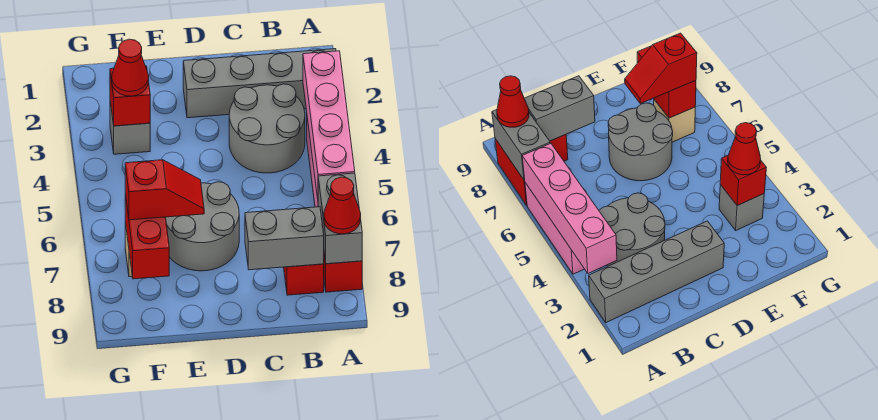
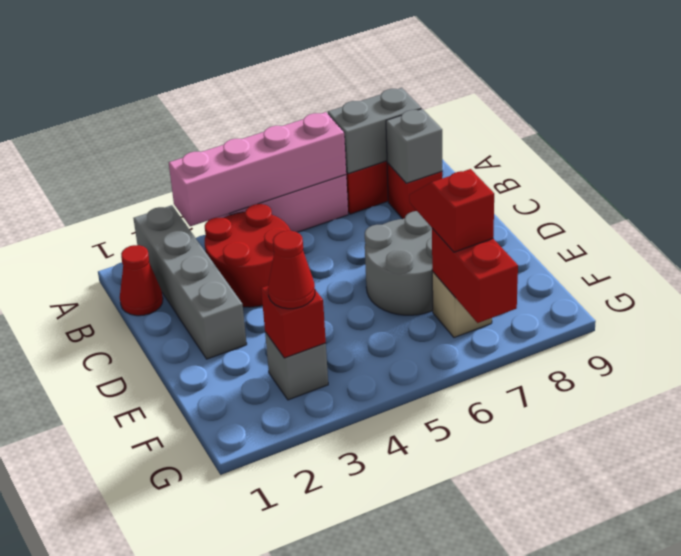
red 1x1 cone [324,177,361,234] -> red 1x1 cone moved to [120,245,163,316]
grey 2x2 round brick [229,84,305,173] -> red 2x2 round brick [205,204,291,307]
grey 1x2 brick [245,207,324,270] -> grey 1x1 brick [386,109,442,183]
red 1x2 brick [125,194,169,279] -> red 1x2 brick turned to [432,228,518,323]

